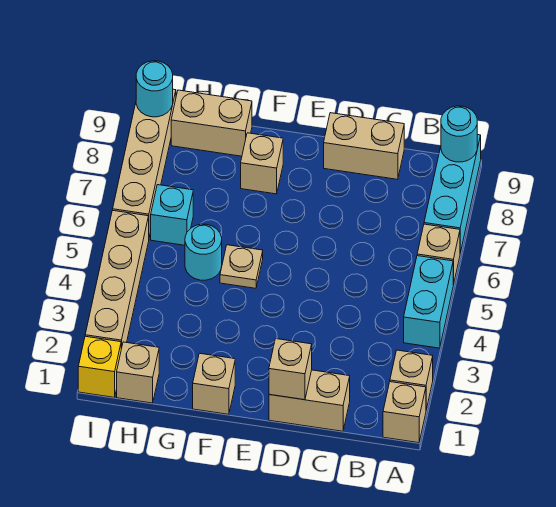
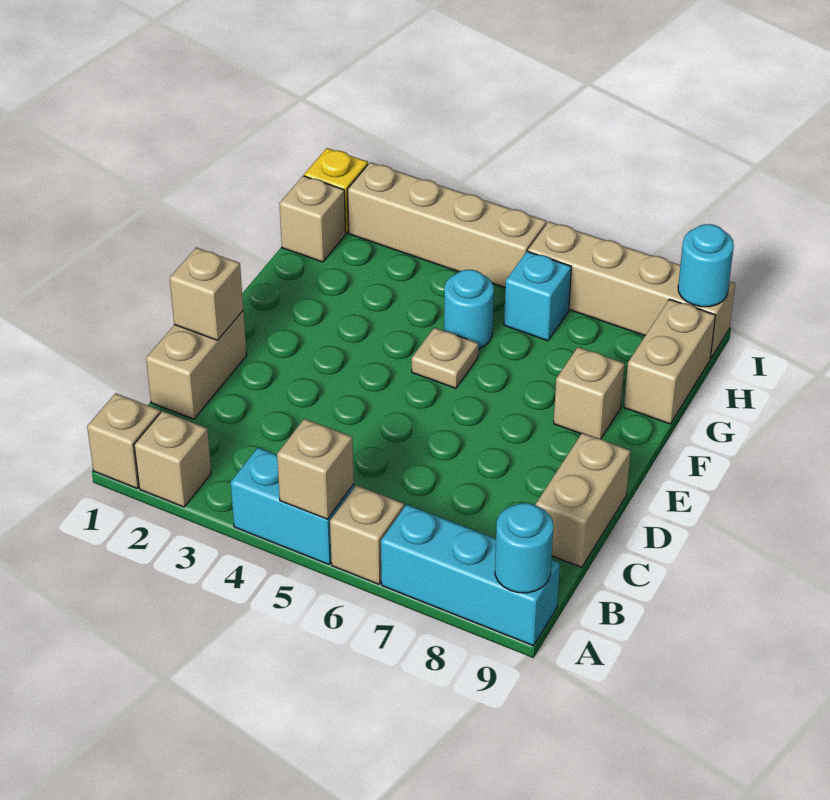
tan 1x1 brick [193,353,235,414] -> tan 1x1 brick moved to [277,419,354,519]

